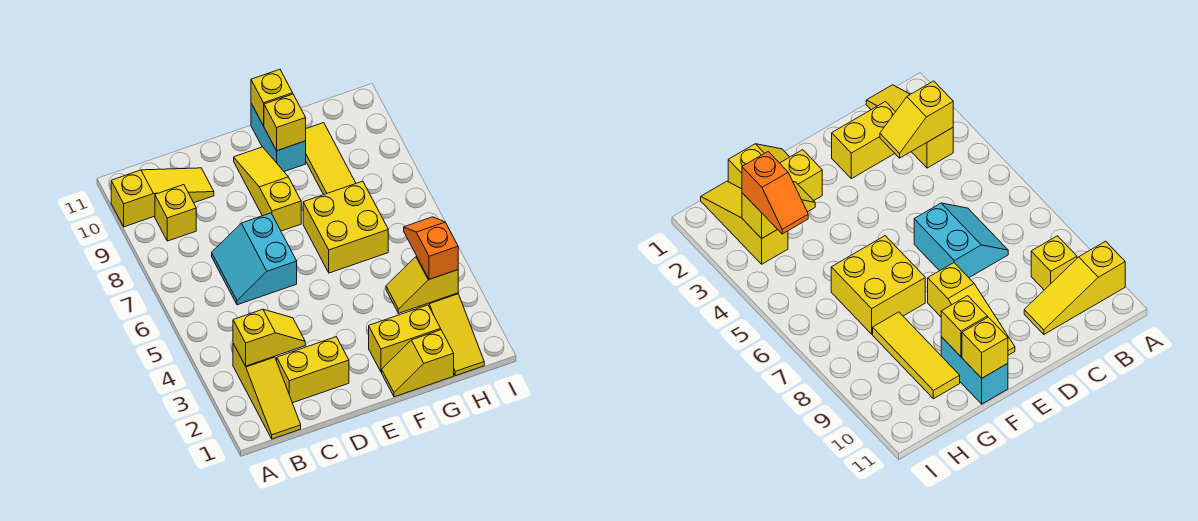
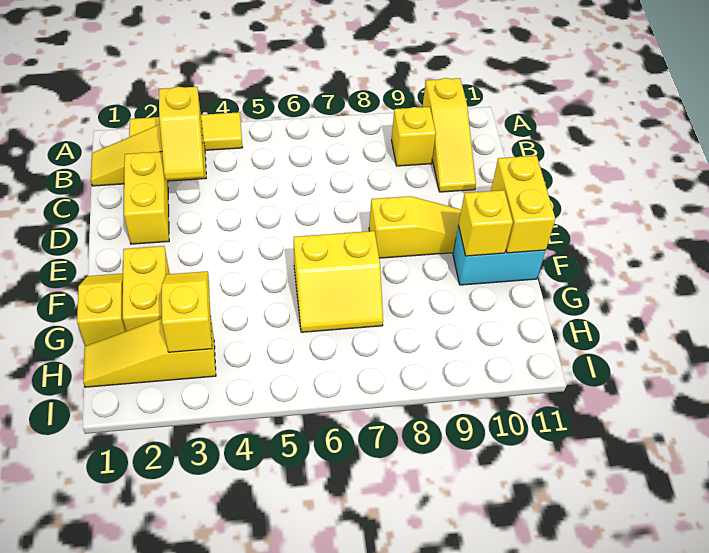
cyan 2x2 slope [212,213,297,305] -> none
yellow 2x2 brick [303,181,388,273] -> yellow 2x2 slope [294,231,383,332]
yellow 1x1 brick [251,69,293,126] -> yellow 1x2 brick [491,156,555,253]
yellow 1x3 tile [306,123,356,195] -> yellow 1x3 tile moved to [129,112,242,150]
orange 1x2 slope [404,217,458,279] -> none

